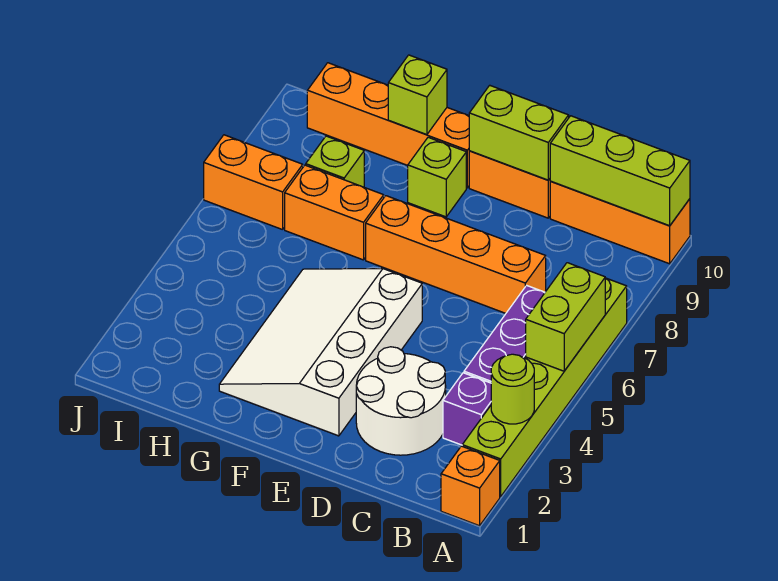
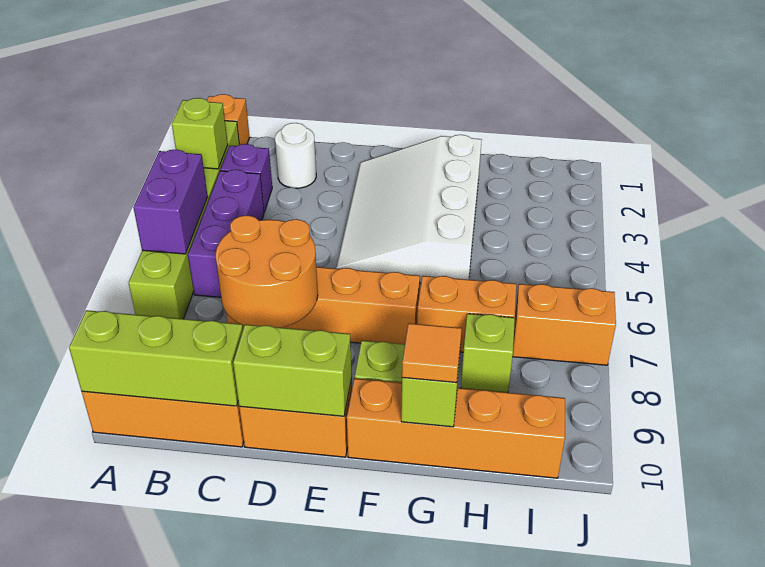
lime 1x1 round brick [491,354,534,424] -> lime 1x1 brick [172,98,228,169]
lime 1x2 brick [526,263,605,371] -> purple 1x2 brick [133,149,208,254]
white 2x2 round brick [356,347,446,455] -> white 1x1 round brick [275,123,316,188]
none -> orange 2x2 round brick [216,215,318,328]
white 3x4 slope [219,268,422,436] -> white 3x4 slope turned to [336,135,482,283]
none -> orange 1x1 tile [402,323,462,383]

